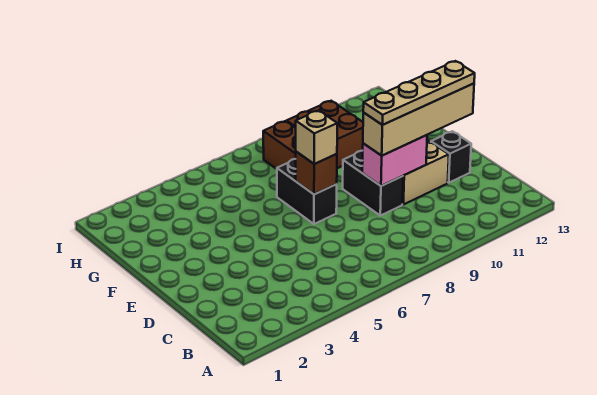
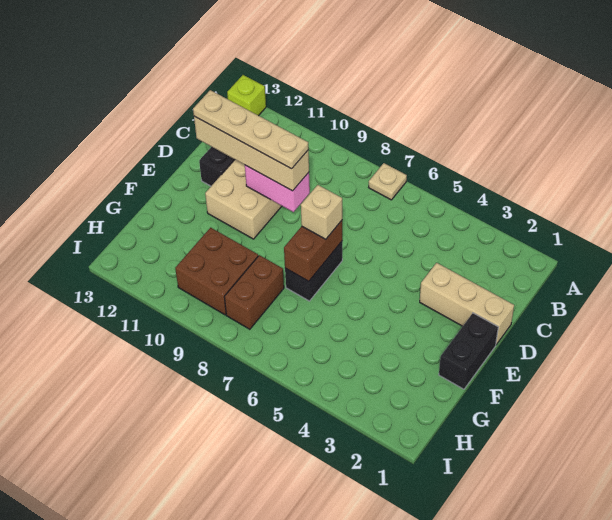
none -> tan 1x1 plate [369,163,407,200]
none -> lime 1x1 brick [227,75,266,116]
none -> tan 1x3 brick [420,263,514,345]
black 1x2 brick [343,151,403,216] -> black 1x2 brick moved to [439,313,498,389]
brown 1x1 brick [296,152,337,194] -> brown 1x2 brick [284,221,342,281]

